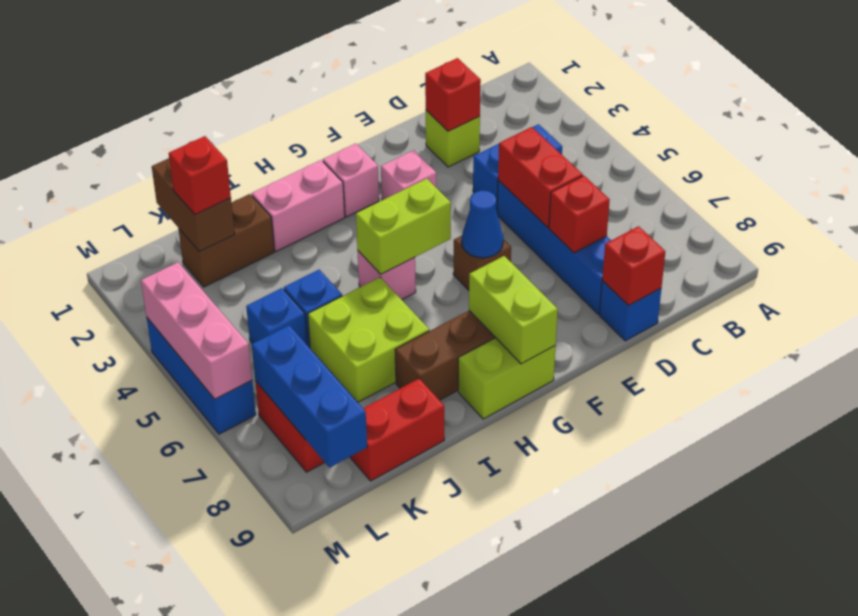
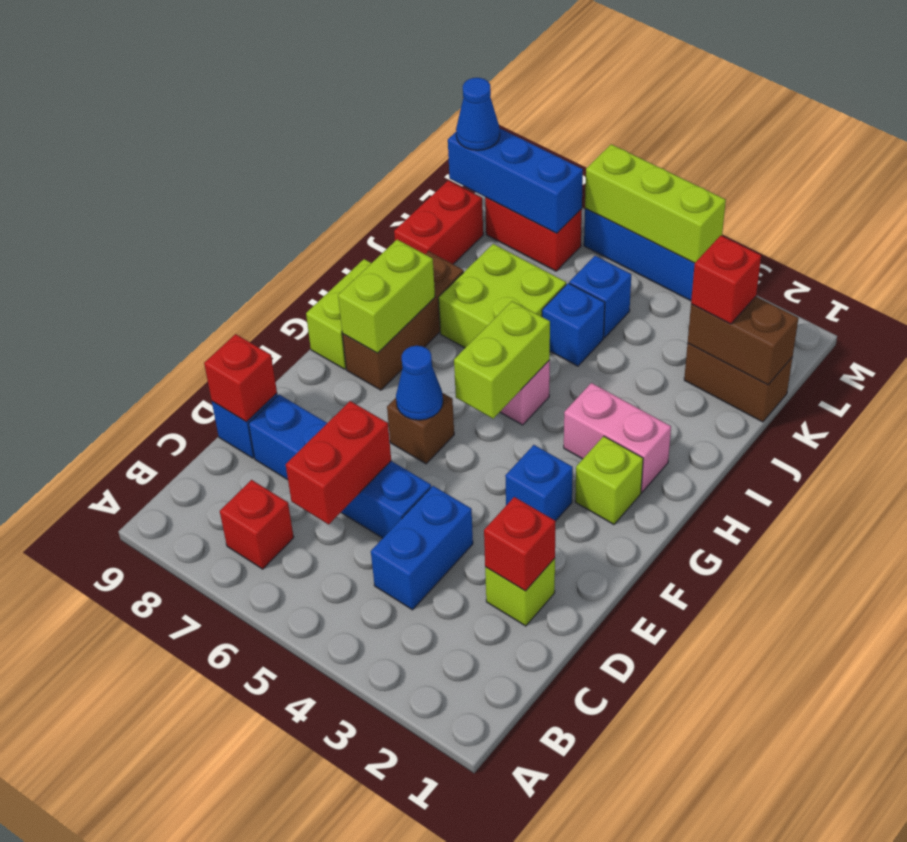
red 1x2 brick [498,127,583,227] -> red 1x2 brick turned to [286,401,391,524]
red 1x1 brick [549,176,610,253] -> red 1x1 brick moved to [220,480,294,569]
pink 1x1 brick [381,150,436,200] -> blue 1x1 brick [505,445,573,521]
pink 1x1 brick [323,144,379,217] -> lime 1x1 brick [575,436,643,524]
lime 1x2 brick [469,256,558,364] -> lime 1x2 brick turned to [338,240,435,353]
pink 1x2 brick [252,160,345,252] -> pink 1x2 brick turned to [564,383,671,492]
brown 1x2 brick [178,194,274,287] -> brown 1x2 brick turned to [684,343,793,422]
none -> blue 1x1 cone [456,78,500,150]
pink 1x3 brick [141,262,252,399] -> lime 1x3 brick [585,144,726,263]

